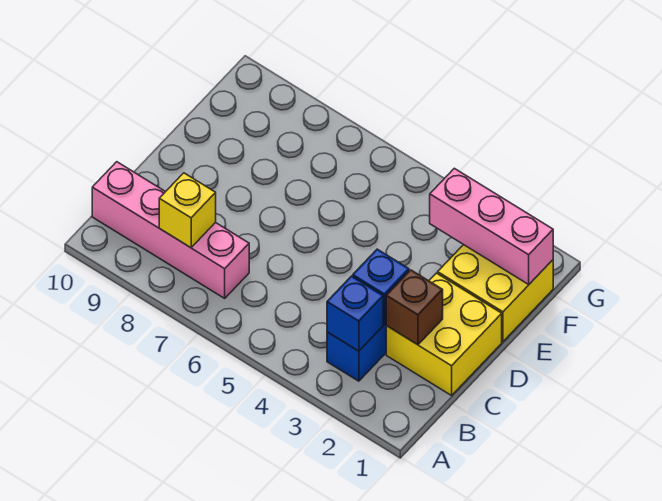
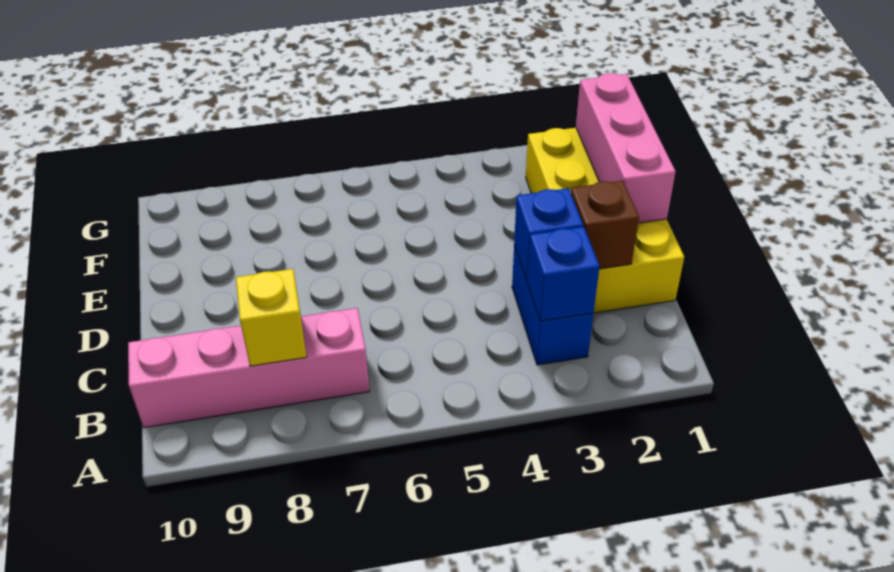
pink 1x3 brick [430,168,553,284] -> pink 1x3 brick turned to [576,73,676,223]

